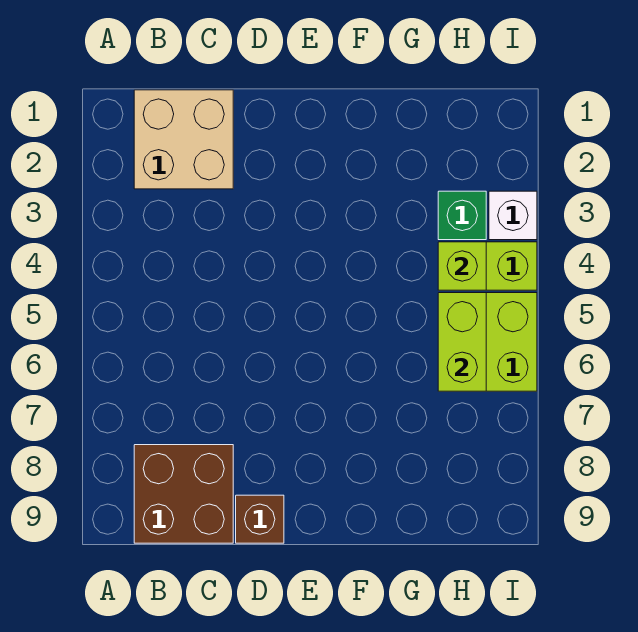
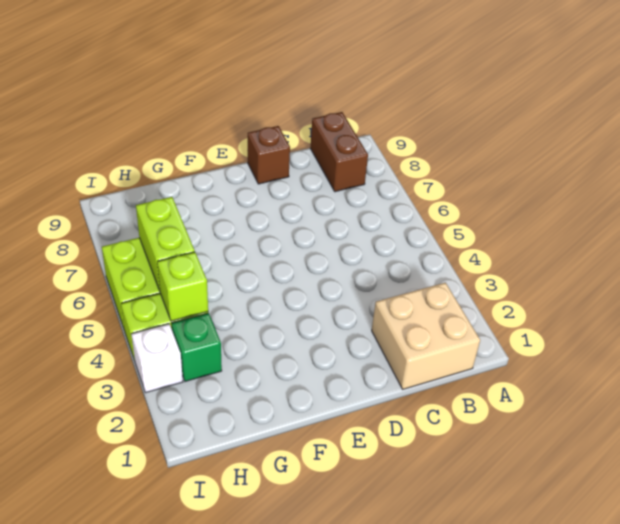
brown 2x2 brick [134,445,233,543] -> brown 1x2 brick [310,112,368,192]

